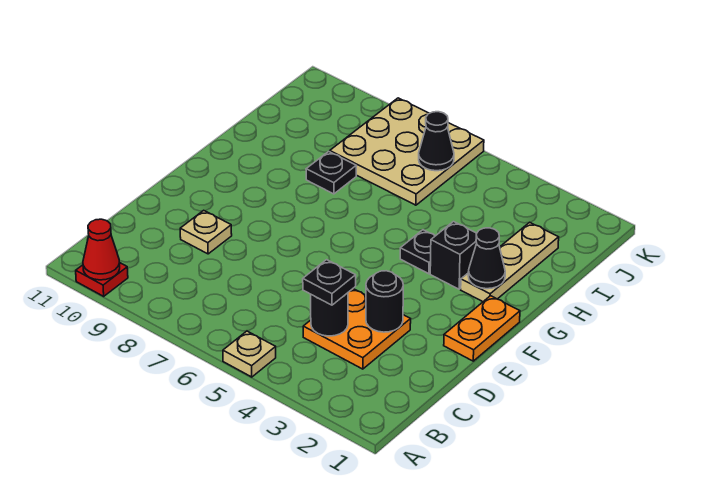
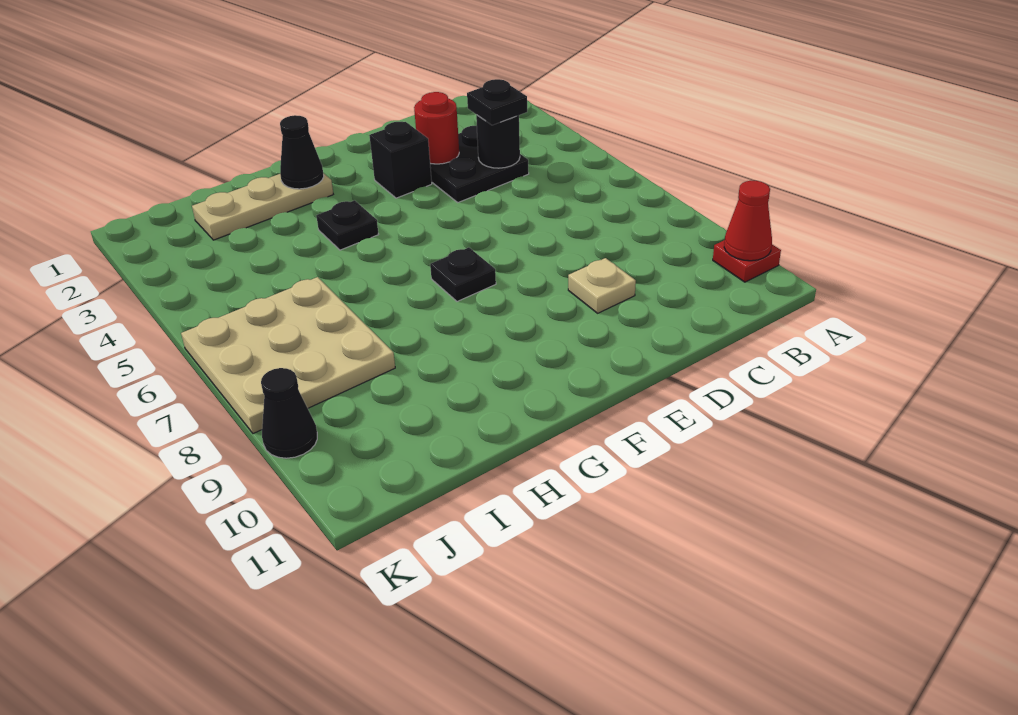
tan 1x1 plate [223,331,276,377] -> none
orange 2x2 plate [303,289,411,369] -> black 2x2 plate [430,126,529,202]
black 1x1 round brick [366,271,403,332] -> red 1x1 round brick [414,92,459,164]
orange 1x2 plate [444,296,520,361] -> none
black 1x1 brick [430,222,477,289] -> black 1x1 brick moved to [369,122,432,198]
black 1x1 plate [306,151,356,194] -> black 1x1 plate moved to [430,247,496,301]
black 1x1 cone [419,112,454,171] -> black 1x1 cone moved to [261,368,317,458]

